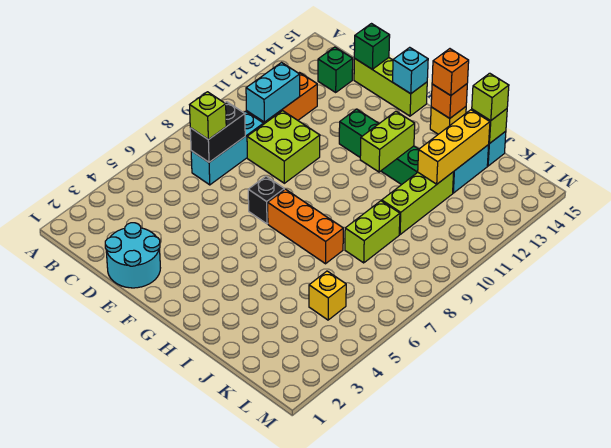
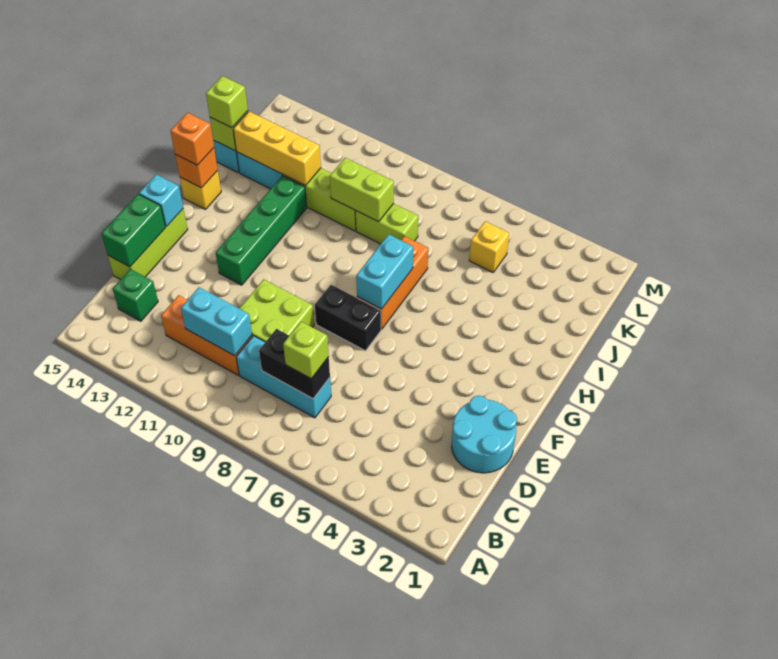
green 1x1 brick [354,24,390,69] -> green 1x2 brick [101,194,166,267]
black 1x1 brick [248,176,284,224] -> black 1x2 brick [315,285,381,351]
none -> cyan 1x2 brick [356,234,413,309]
lime 1x2 brick [360,111,415,172] -> lime 1x2 brick moved to [330,158,394,222]

